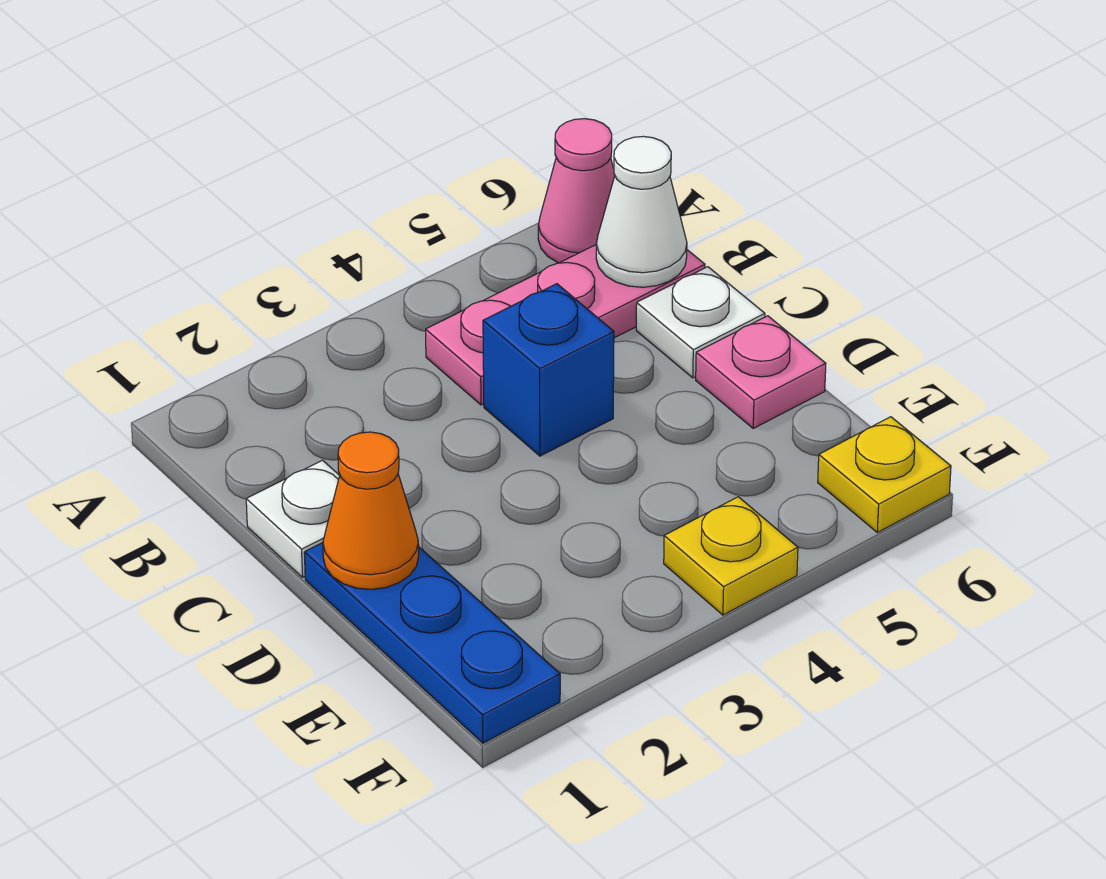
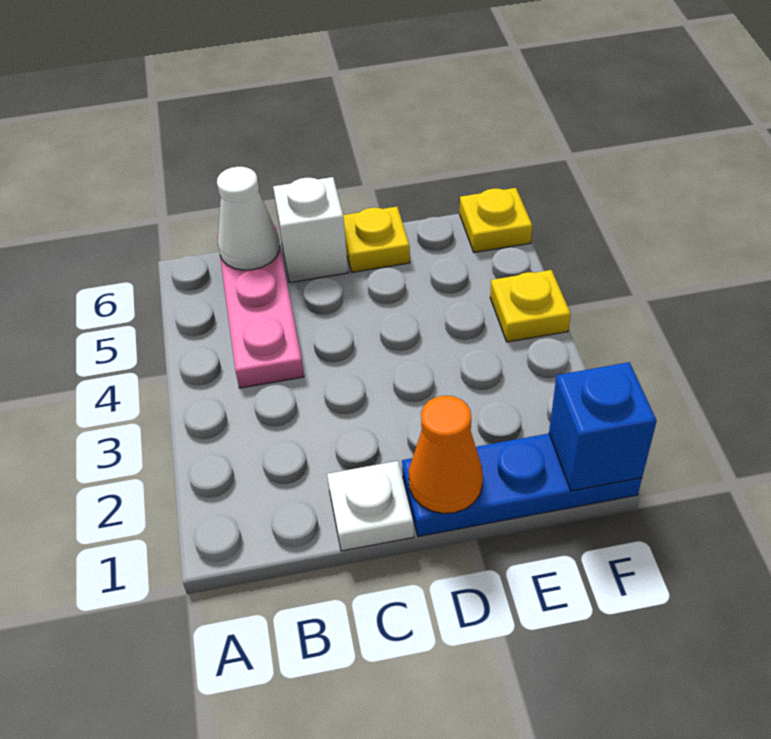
pink 1x1 cone [538,119,615,263] -> none
blue 1x1 brick [483,284,614,456] -> blue 1x1 brick moved to [549,362,657,491]
white 1x1 plate [636,267,765,378] -> white 1x1 brick [273,177,348,283]
pink 1x1 plate [696,316,826,428] -> yellow 1x1 plate [343,207,410,272]

